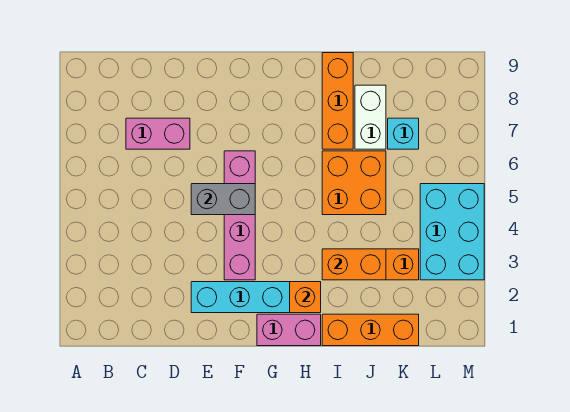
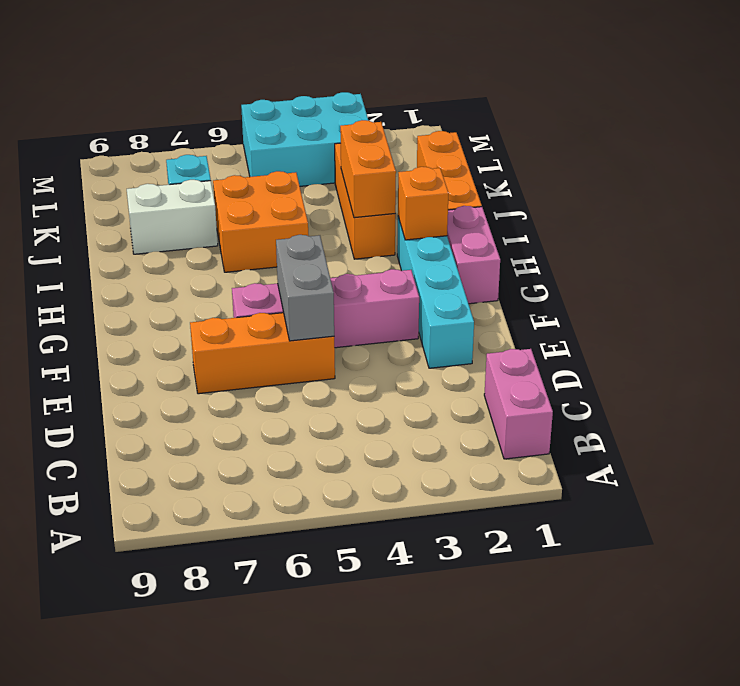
pink 1x2 brick [126,118,190,149] -> pink 1x2 brick moved to [484,349,553,459]
orange 1x3 brick [322,53,353,149] -> orange 1x3 brick moved to [190,313,335,394]

